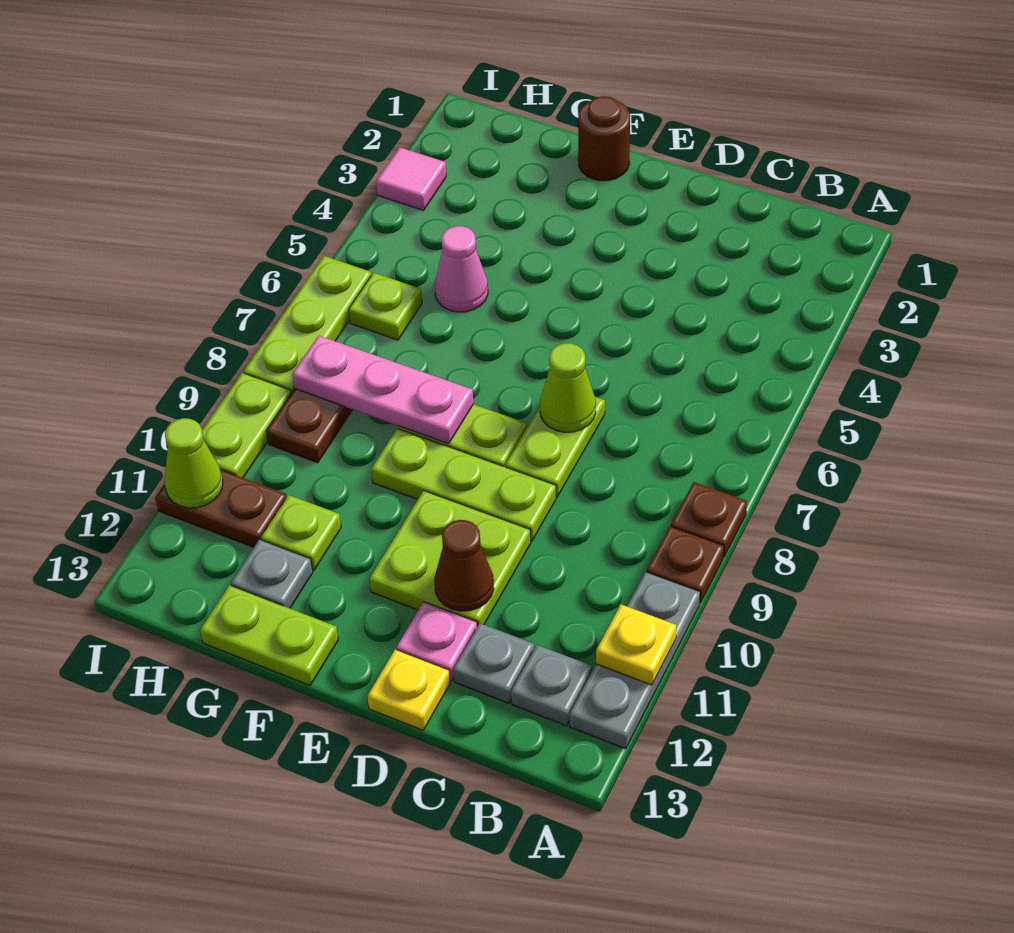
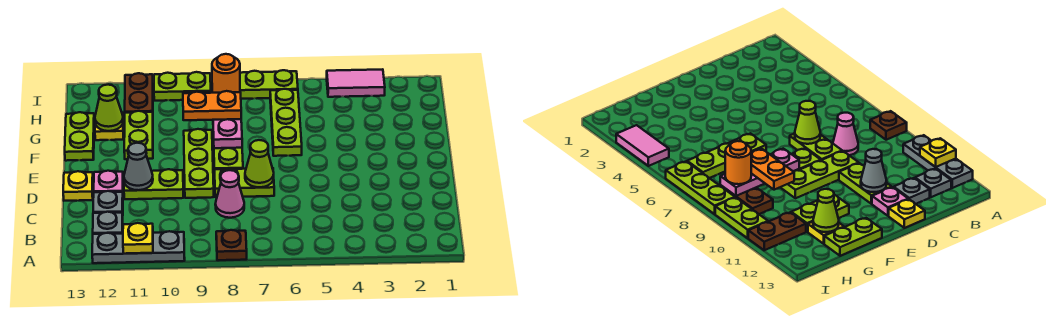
brown 1x1 plate [647,526,724,603] -> none
lime 2x2 plate [369,491,531,627] -> lime 1x2 plate [124,169,184,199]
brown 1x1 cone [435,520,494,611] -> grey 1x1 cone [124,143,153,190]
brown 1x1 round brick [578,96,630,181] -> none
pink 1x1 cone [435,226,488,312] -> pink 1x1 cone moved to [215,170,244,218]
none -> orange 1x2 plate [183,91,241,120]
lime 1x1 plate [261,495,341,570] -> lime 1x2 plate [124,111,153,159]
grey 1x1 plate [231,539,313,608] -> yellow 1x1 plate [95,113,124,140]
lime 1x1 plate [349,273,422,340] -> lime 1x3 plate [270,89,302,156]
none -> orange 1x1 round brick [212,54,240,93]
pink 1x1 tile [376,147,446,210] -> pink 1x2 tile [327,69,385,97]
lime 1x1 cone [164,418,223,508] -> lime 1x1 cone moved to [95,85,123,131]

